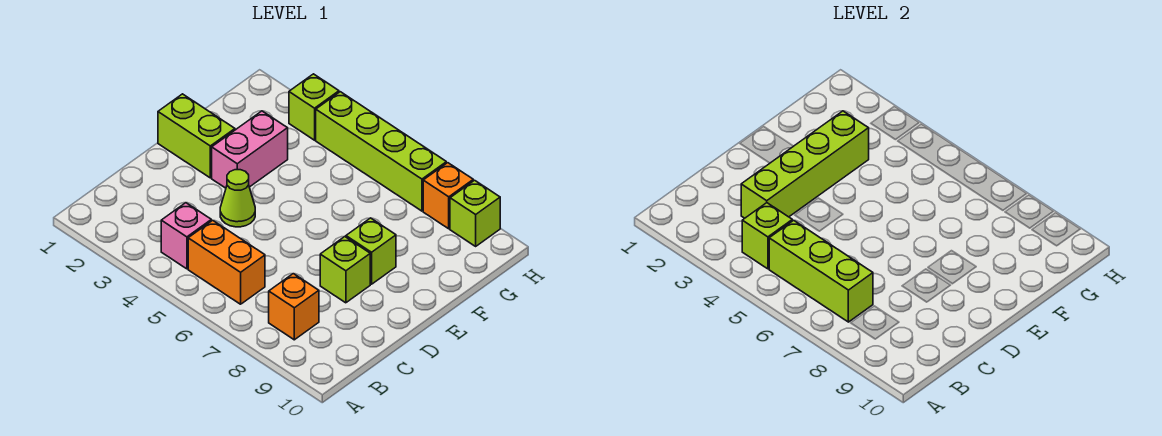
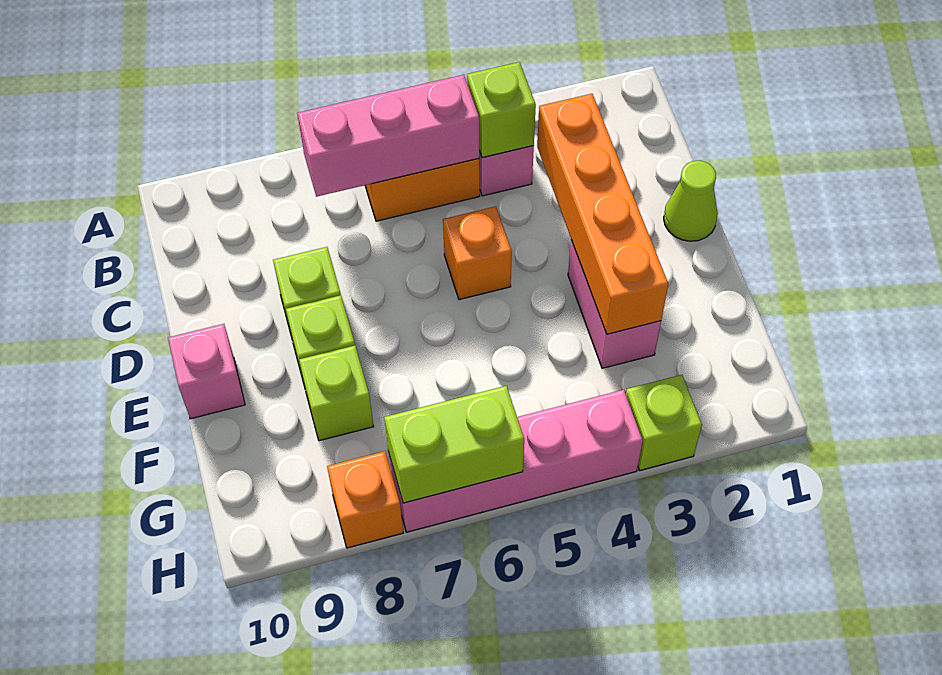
lime 1x3 brick [769,220,873,322] -> pink 1x3 brick [297,75,479,197]
orange 1x1 brick [269,274,319,340] -> orange 1x1 brick moved to [443,206,512,300]
lime 1x4 brick [741,111,869,218] -> orange 1x4 brick [537,94,668,334]
lime 1x1 cone [220,170,255,227] -> lime 1x1 cone moved to [664,161,718,241]
lime 1x2 brick [158,94,235,178] -> lime 1x2 brick moved to [384,386,524,503]
none -> pink 1x1 brick [168,324,245,419]
lime 1x4 brick [316,92,446,211] -> pink 1x4 brick [388,390,643,532]
lime 1x1 brick [450,180,500,246] -> lime 1x1 brick moved to [299,346,374,441]

